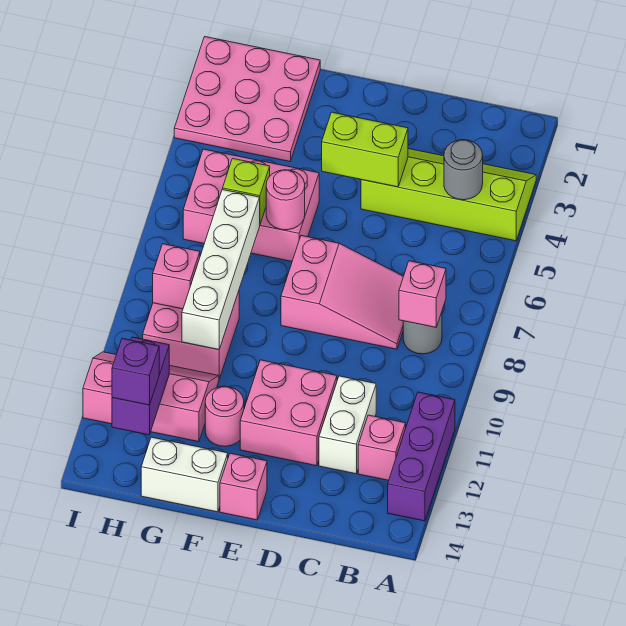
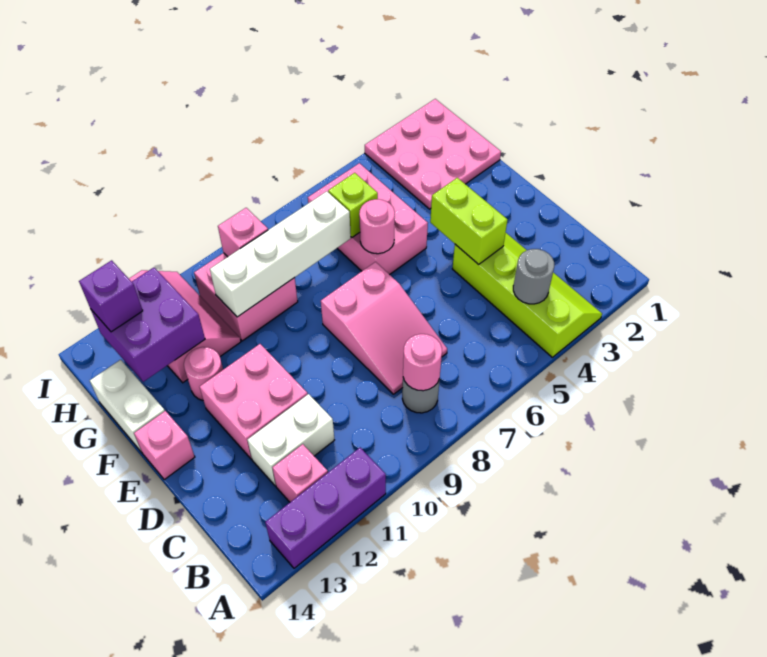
pink 1x1 brick [399,261,446,327] -> pink 1x1 round brick [403,334,442,391]
purple 1x2 brick [112,337,169,435] -> purple 2x2 brick [91,268,205,382]

